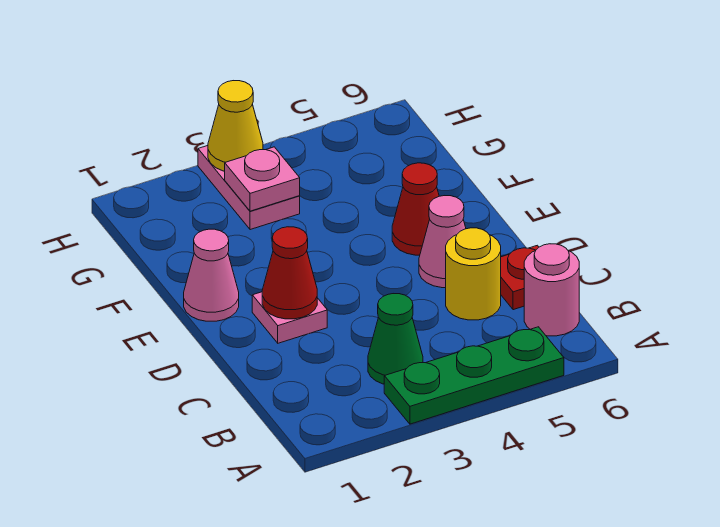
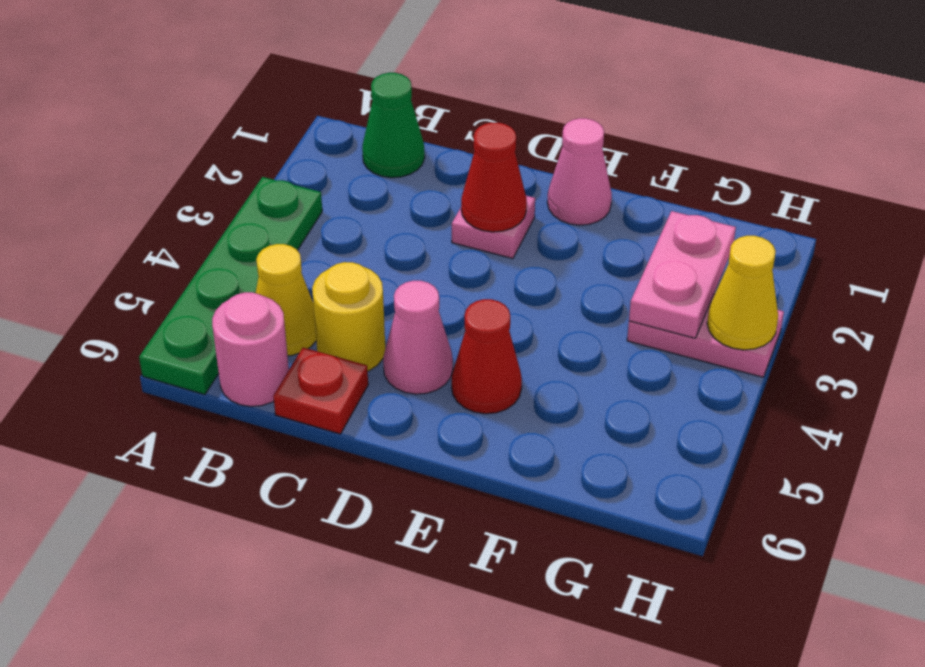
green 1x3 plate [384,327,564,424] -> green 1x4 plate [139,177,322,395]
green 1x1 cone [368,294,423,384] -> green 1x1 cone moved to [362,73,425,178]
none -> yellow 1x1 cone [256,244,316,356]
pink 1x1 plate [225,147,300,211] -> pink 1x2 plate [629,211,736,338]

